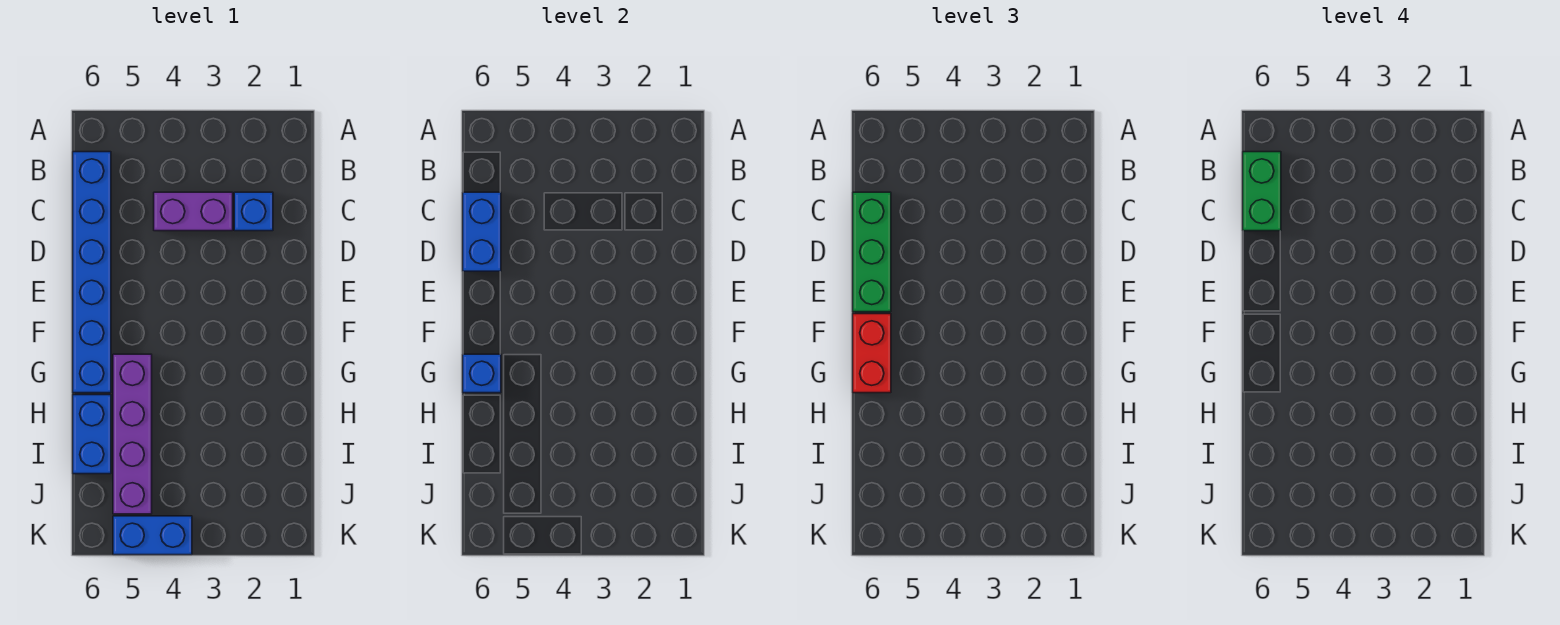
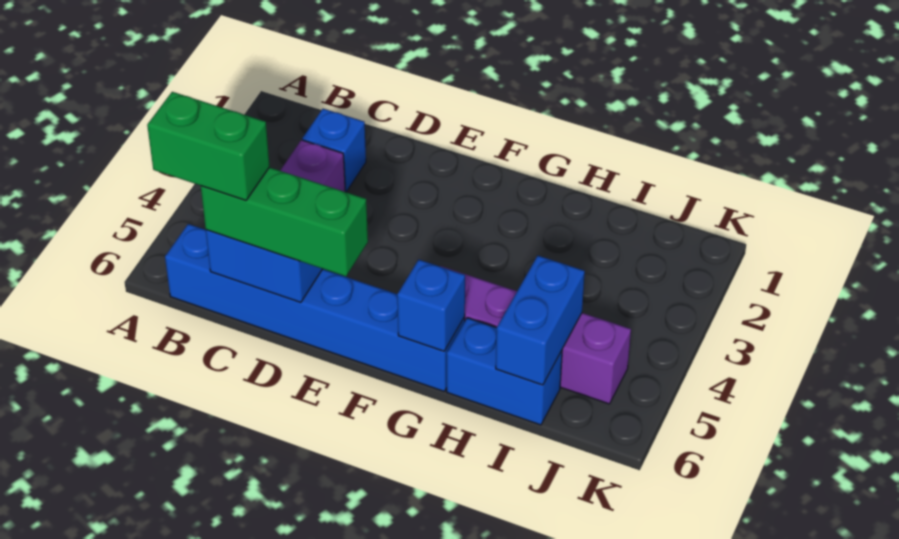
red 1x2 brick [853,314,891,393] -> none
blue 1x2 brick [113,516,192,555] -> blue 1x2 brick moved to [496,256,585,385]

